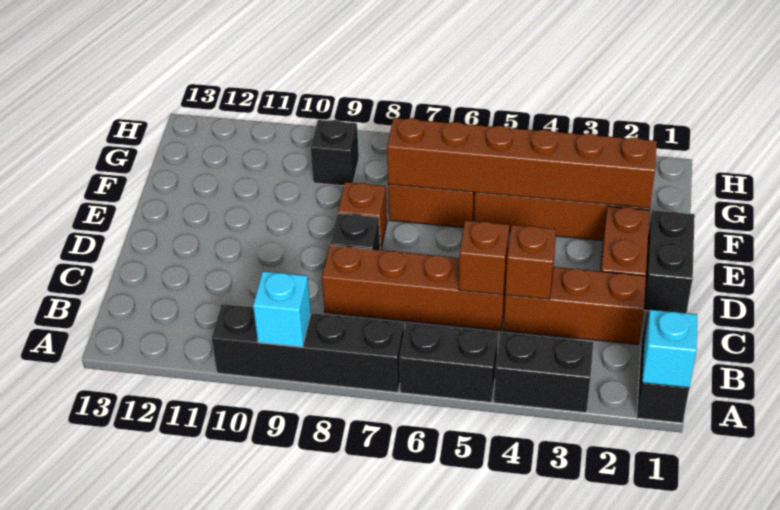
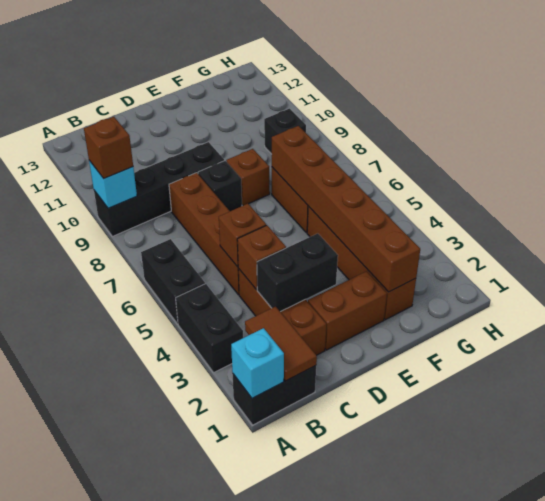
black 1x4 brick [212,304,404,392] -> black 1x4 brick turned to [94,142,224,237]
none -> brown 1x1 brick [84,117,133,178]
none -> brown 1x2 tile [245,307,317,381]
black 1x2 brick [644,210,695,313] -> black 1x2 brick moved to [257,233,338,312]

